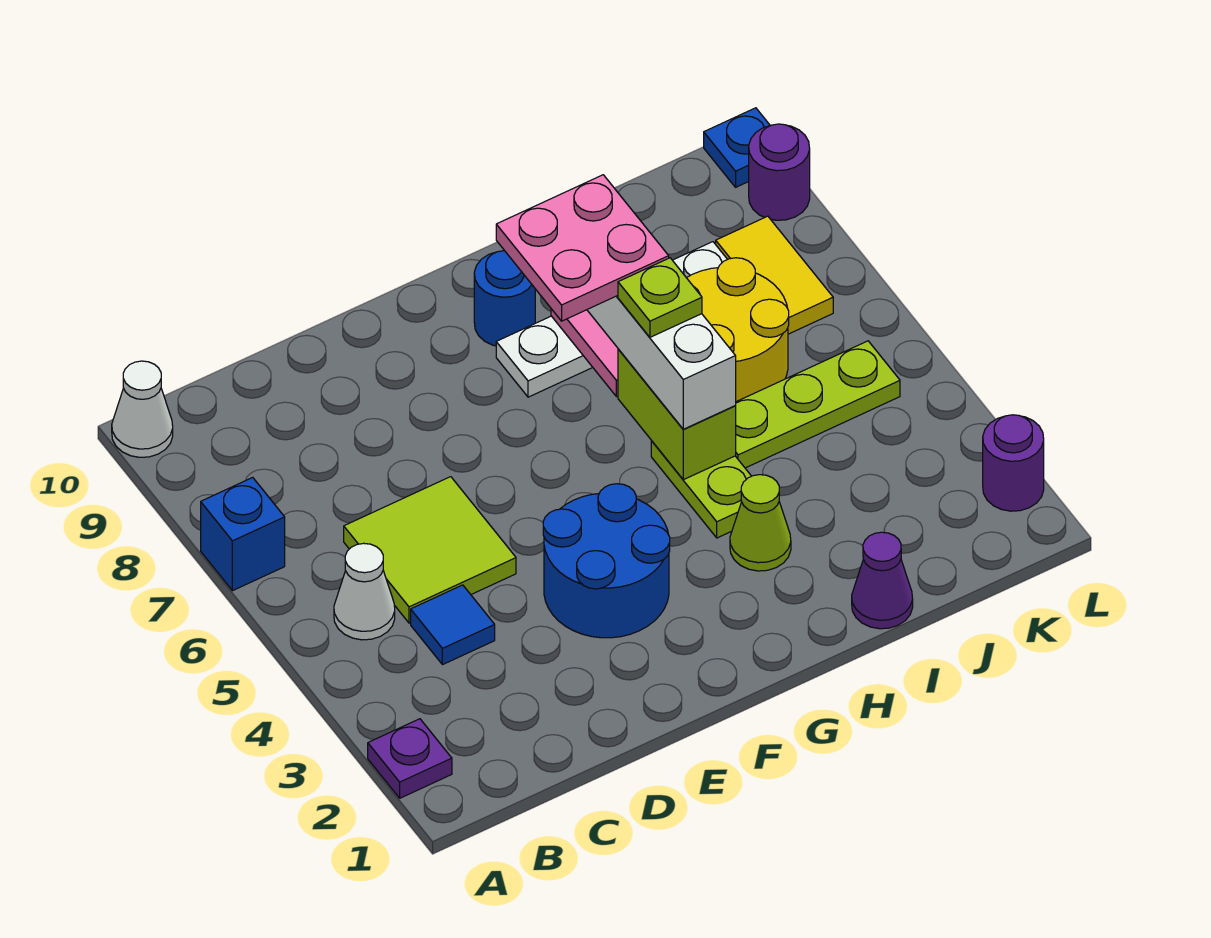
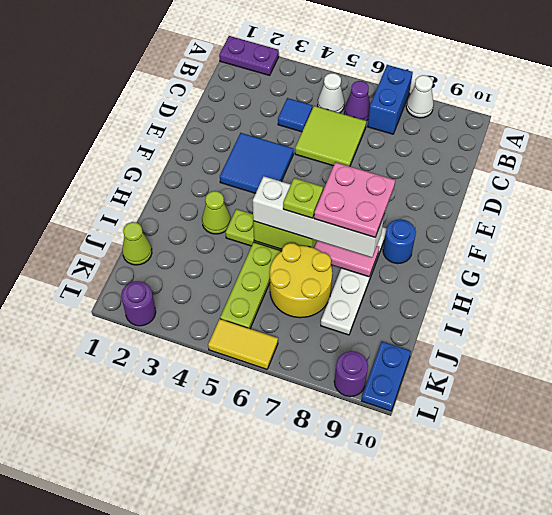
purple 1x1 plate [368,719,452,798] -> purple 1x2 plate [219,36,279,75]
blue 1x1 brick [201,477,285,591] -> blue 1x2 brick [368,65,413,134]
white 1x1 cone [112,361,173,457] -> white 1x1 cone moved to [406,75,434,118]
blue 2x2 round brick [543,484,670,638] -> blue 2x2 tile [220,133,293,193]
purple 1x1 cone [852,532,913,629] -> purple 1x1 cone moved to [344,81,370,121]
none -> lime 1x1 cone [122,222,152,265]
yellow 1x2 tile [716,216,833,334] -> yellow 1x2 tile moved to [208,319,278,369]
blue 1x1 plate [704,108,770,187] -> blue 1x2 plate [362,342,411,411]

